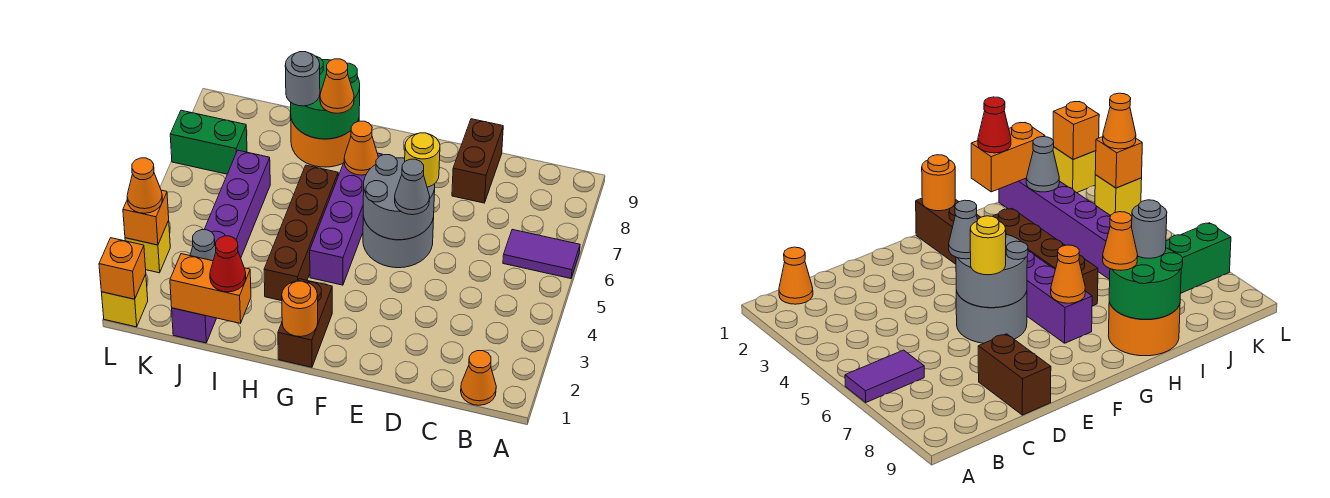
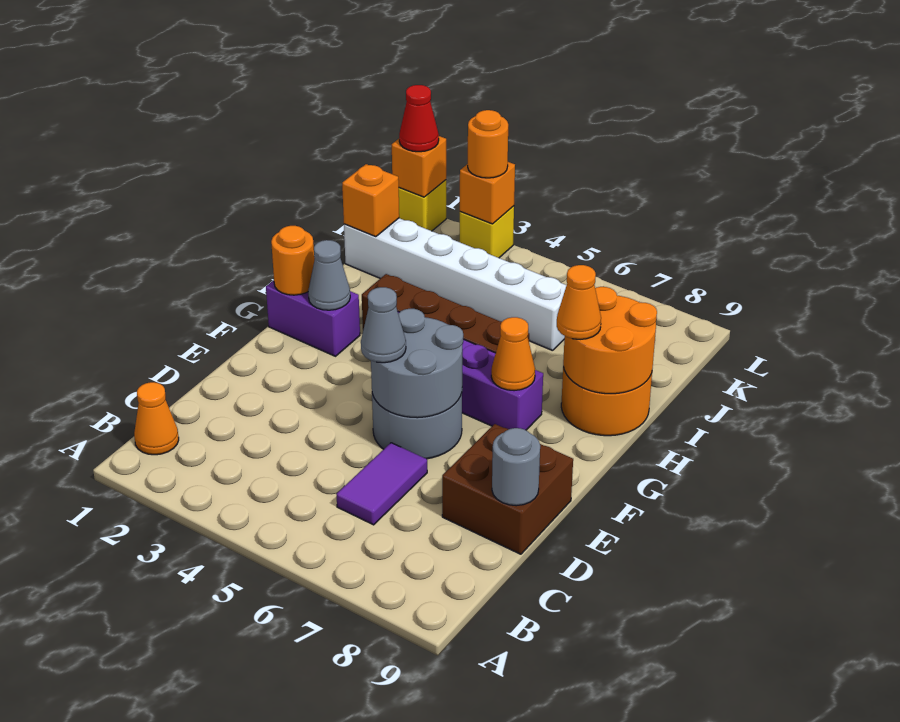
purple 1x2 tile [503,230,580,279] -> purple 1x2 tile moved to [336,443,427,525]
brown 1x2 brick [452,119,503,203] -> brown 2x2 brick [442,424,573,554]
yellow 1x1 round brick [405,133,440,187] -> none
brown 1x2 brick [278,279,332,367] -> purple 1x2 brick [266,280,360,356]
green 2x2 round brick [291,56,360,139] -> orange 2x2 round brick [563,287,657,394]
orange 1x2 brick [170,254,251,323] -> orange 1x1 brick [342,164,399,237]
red 1x1 cone [210,236,246,292] -> red 1x1 cone moved to [399,85,439,152]
grey 1x1 round brick [285,52,320,106] -> grey 1x1 round brick moved to [492,428,540,506]
purple 1x6 brick [172,150,270,343] -> white 1x6 brick [344,218,567,351]
grey 1x1 cone [190,230,216,261] -> grey 1x1 cone moved to [308,240,350,310]
green 1x2 brick [170,110,247,174] -> none
orange 1x1 cone [127,158,162,213] -> orange 1x1 round brick [468,110,508,178]

